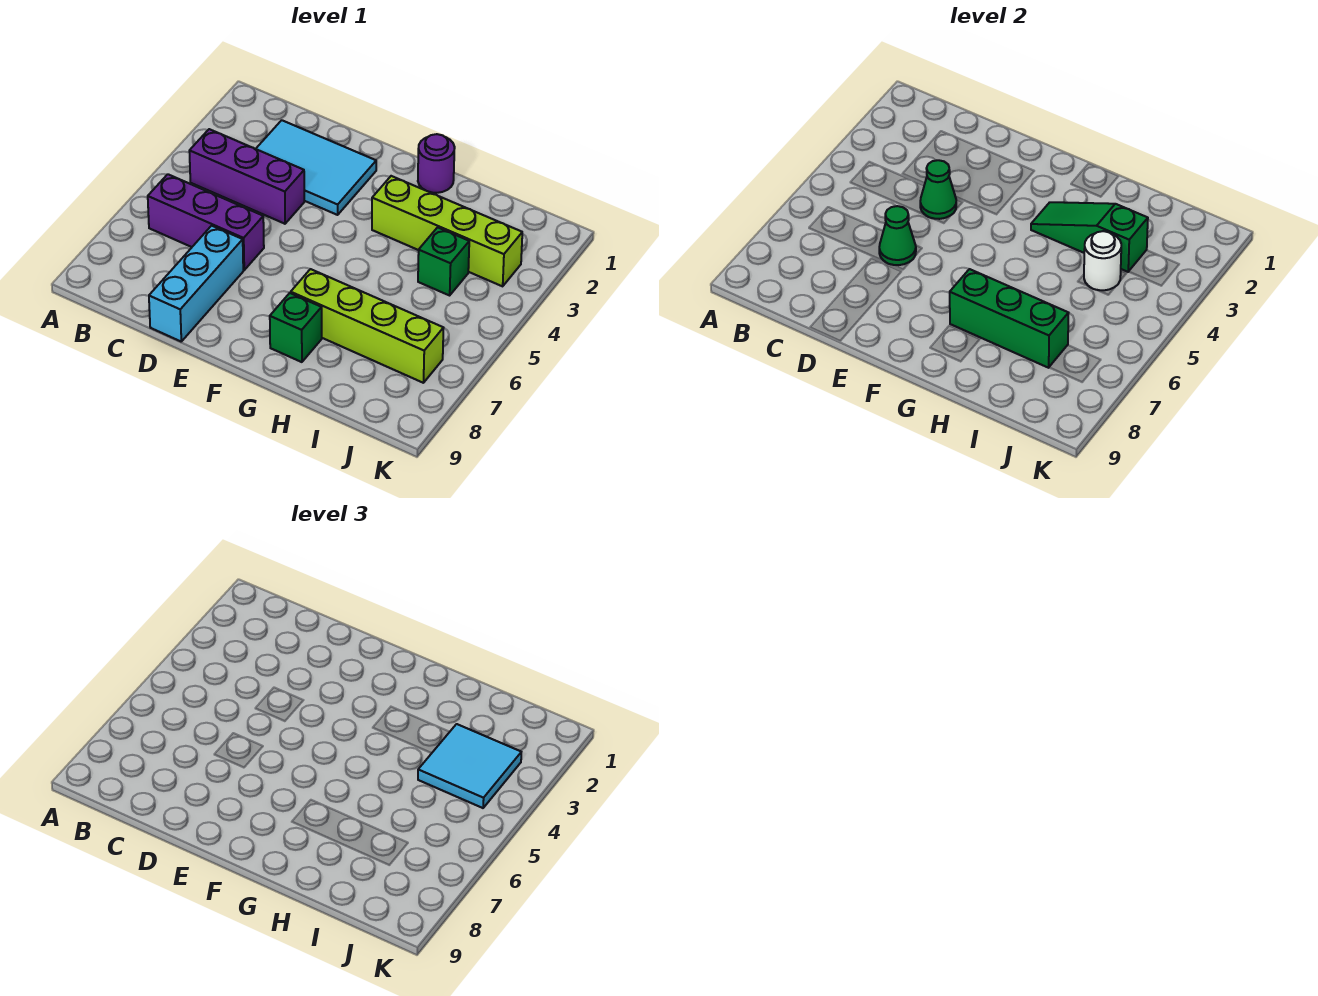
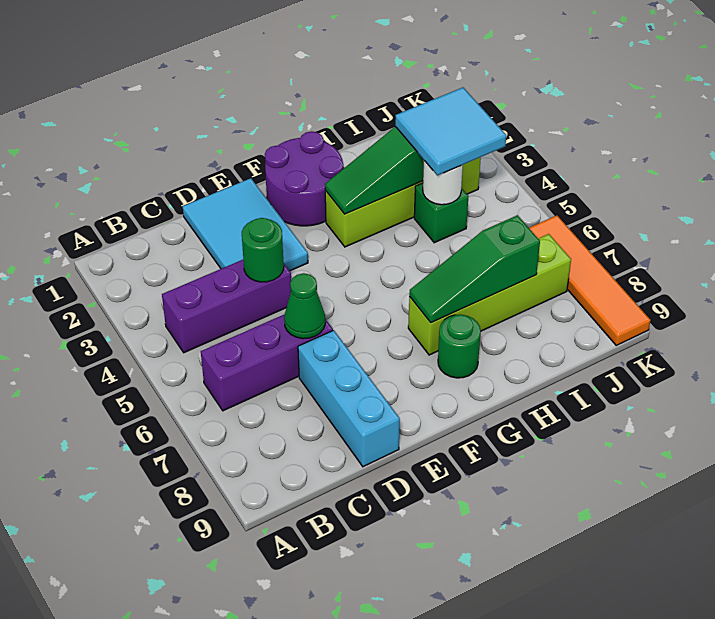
cyan 2x3 tile [256,120,376,215] -> cyan 2x3 tile turned to [183,178,308,271]
green 1x1 cone [920,160,956,219] -> green 1x1 round brick [242,218,284,282]
purple 1x1 round brick [418,134,455,193] -> purple 2x2 round brick [265,131,343,226]
green 1x3 brick [950,269,1068,368] -> green 1x3 slope [409,215,540,323]
green 1x1 brick [270,293,322,362] -> green 1x1 round brick [438,315,481,378]
none -> orange 1x4 tile [529,215,650,345]

